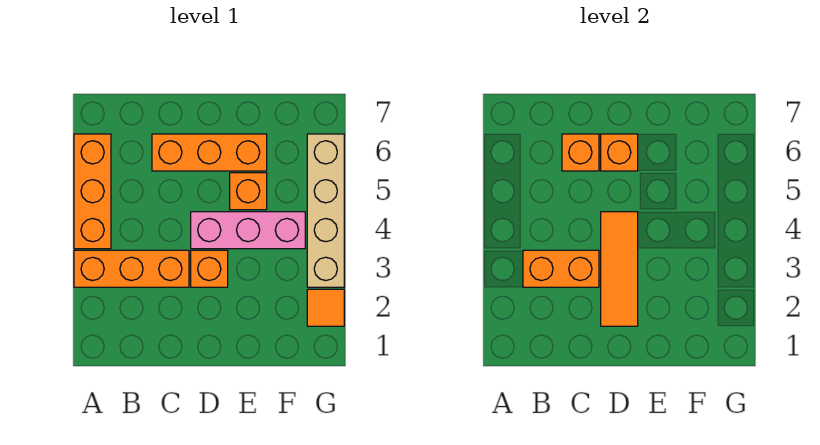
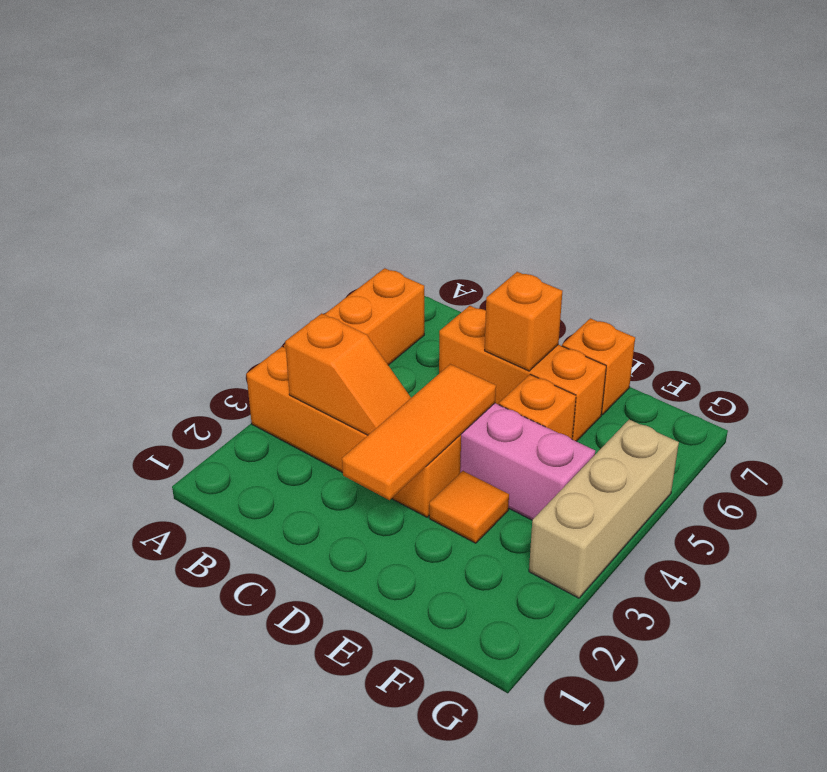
orange 1x2 brick [523,250,599,287] -> orange 1x2 slope [285,313,411,435]
orange 1x1 brick [562,134,599,171] -> orange 1x1 brick moved to [562,318,635,415]
orange 1x1 tile [307,289,344,326] -> orange 1x1 tile moved to [429,471,509,543]
tan 1x4 brick [307,134,344,287] -> tan 1x3 brick [529,419,679,598]

